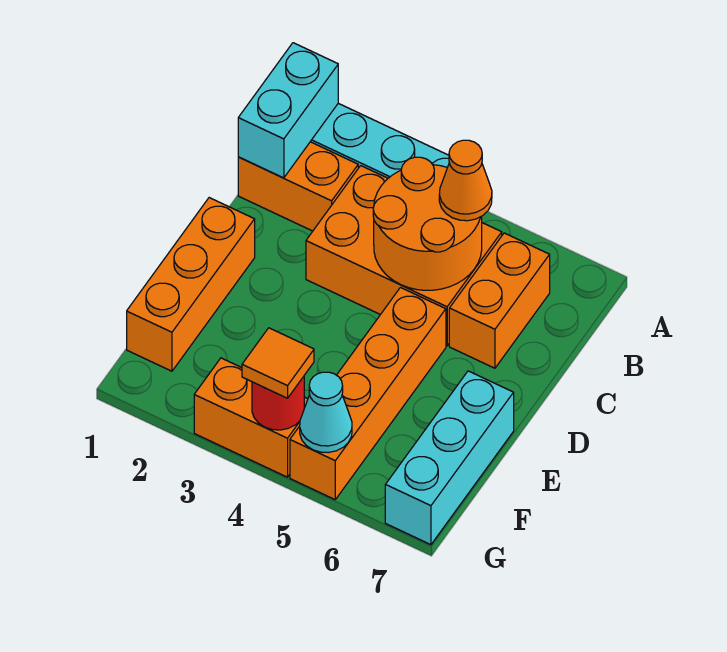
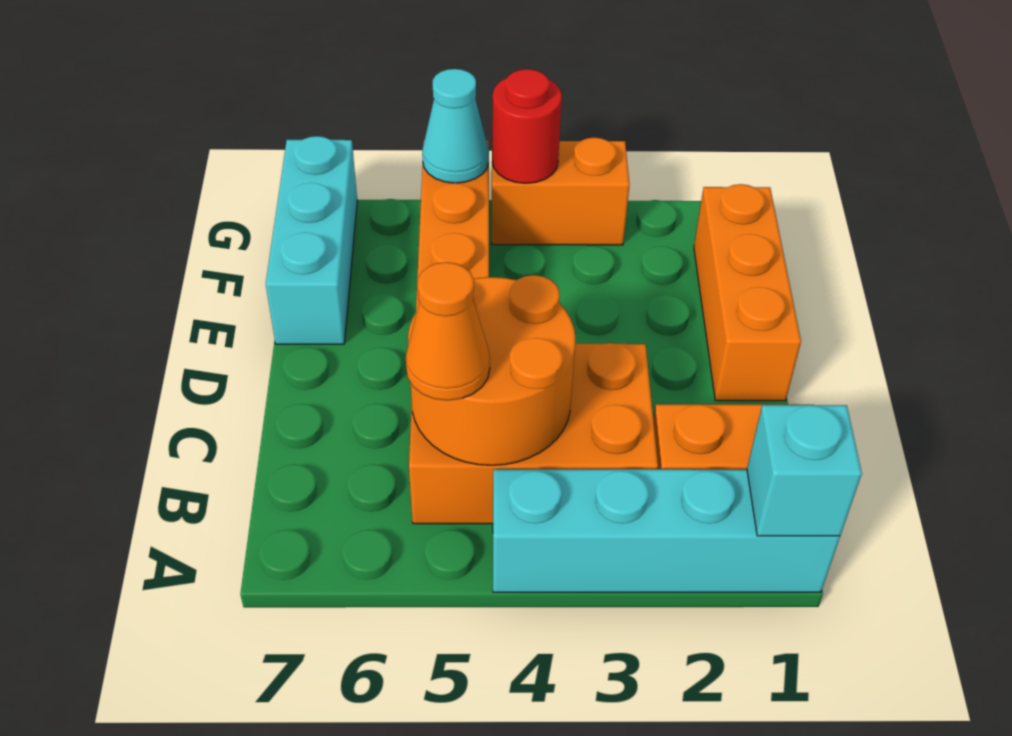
cyan 1x2 brick [238,43,338,178] -> cyan 1x1 brick [747,405,862,536]
orange 1x2 brick [449,233,550,368] -> none
orange 1x1 tile [242,328,314,398] -> none

